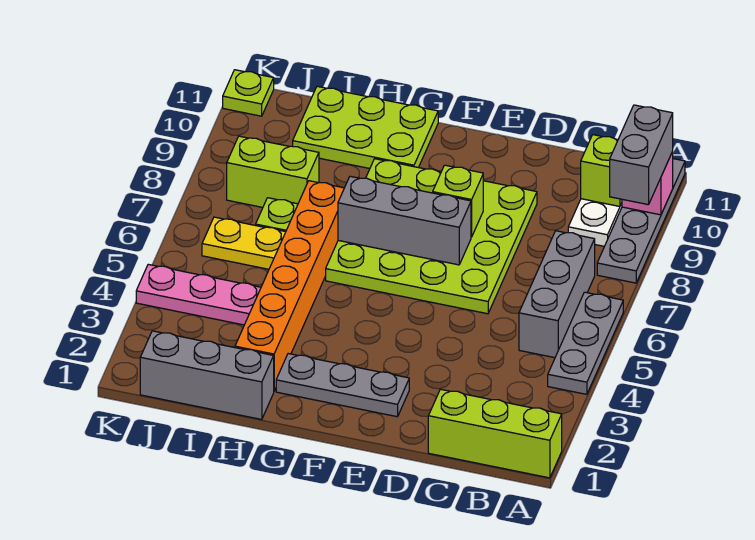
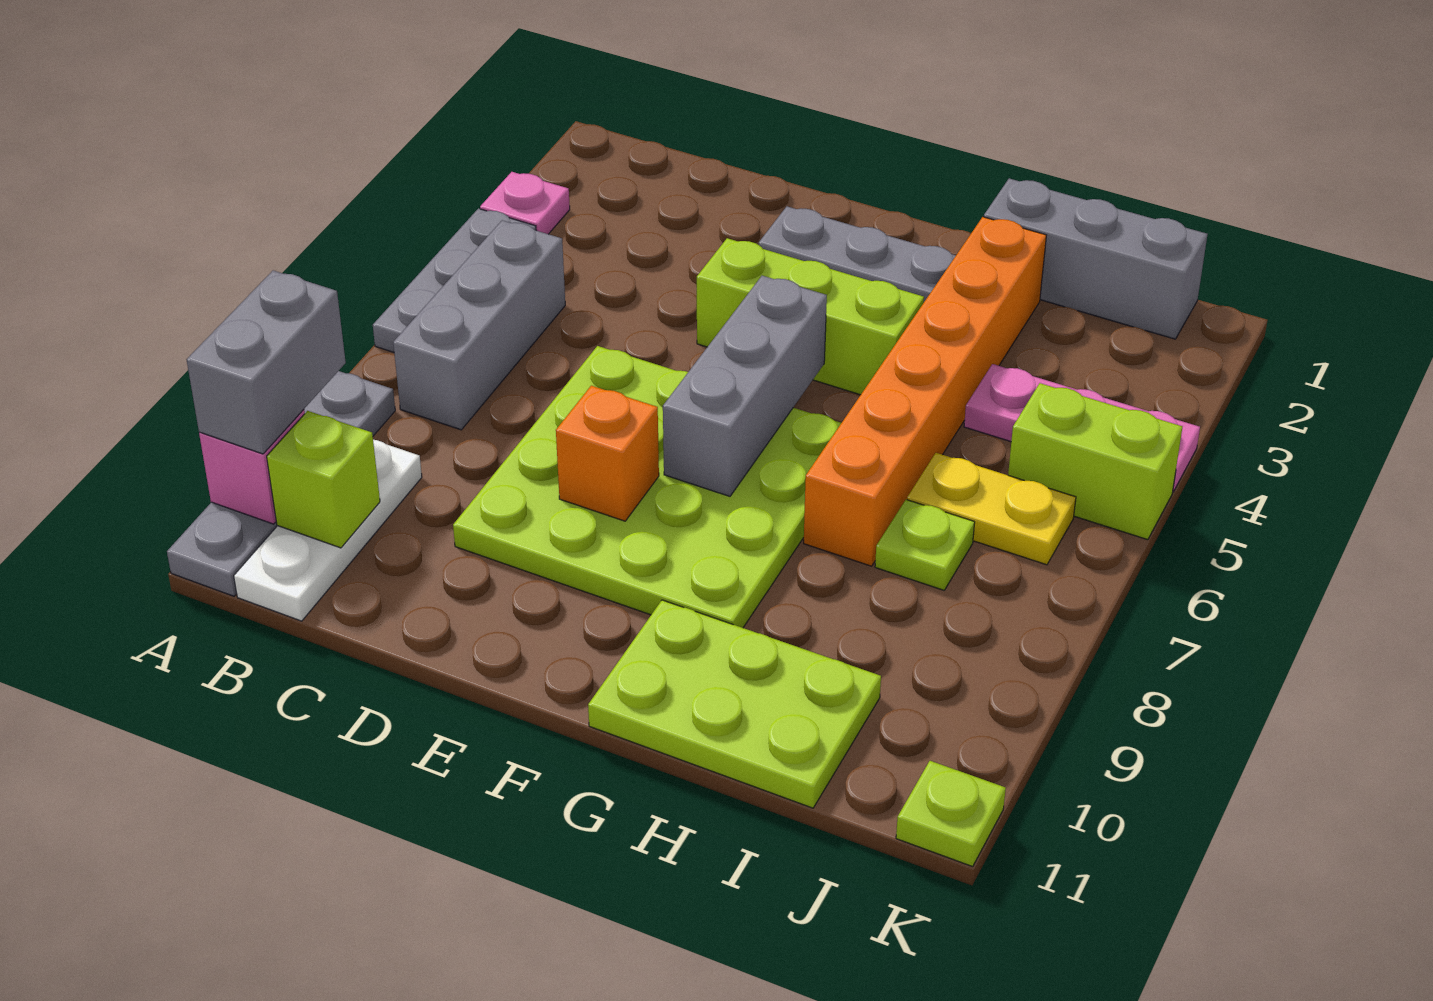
lime 1x3 brick [428,389,562,478] -> lime 1x3 brick moved to [697,238,924,395]
none -> pink 1x1 plate [480,172,570,234]
grey 1x3 brick [338,176,471,265] -> grey 1x3 brick turned to [663,276,827,496]
lime 1x1 brick [433,165,483,237] -> orange 1x1 brick [556,386,659,521]
lime 1x2 brick [227,136,319,207] -> lime 1x2 brick moved to [1008,383,1182,540]

